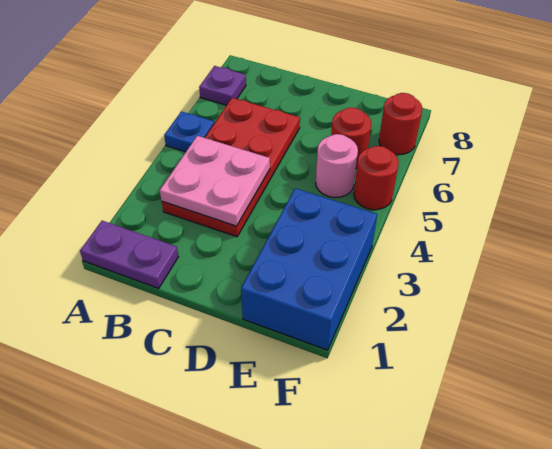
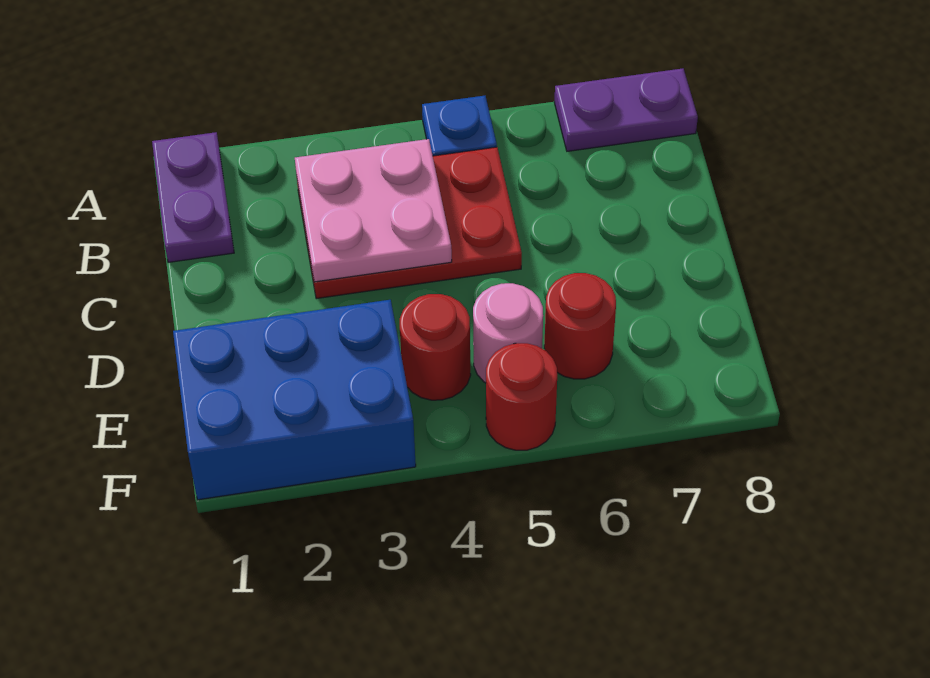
purple 1x1 plate [199,66,246,105] -> purple 1x2 plate [554,68,698,151]
red 2x4 plate [162,98,300,237] -> red 2x3 plate [297,147,522,299]
red 1x1 round brick [379,93,422,155] -> red 1x1 round brick moved to [400,294,471,400]

